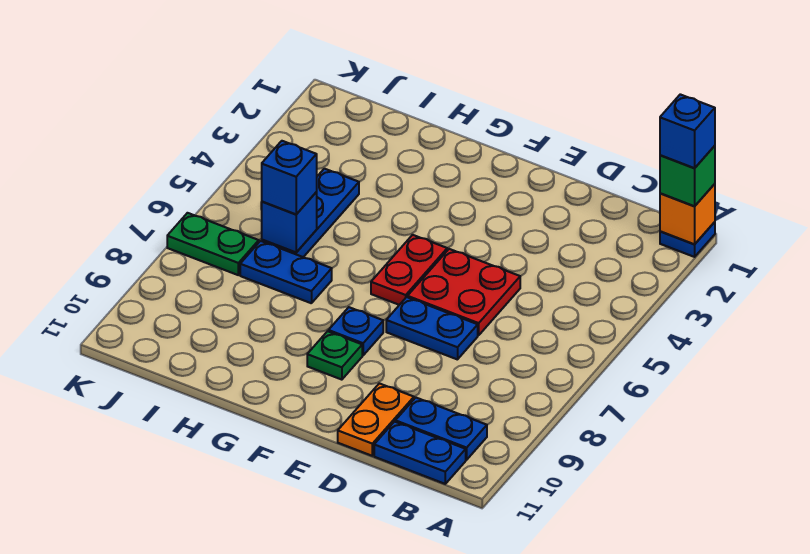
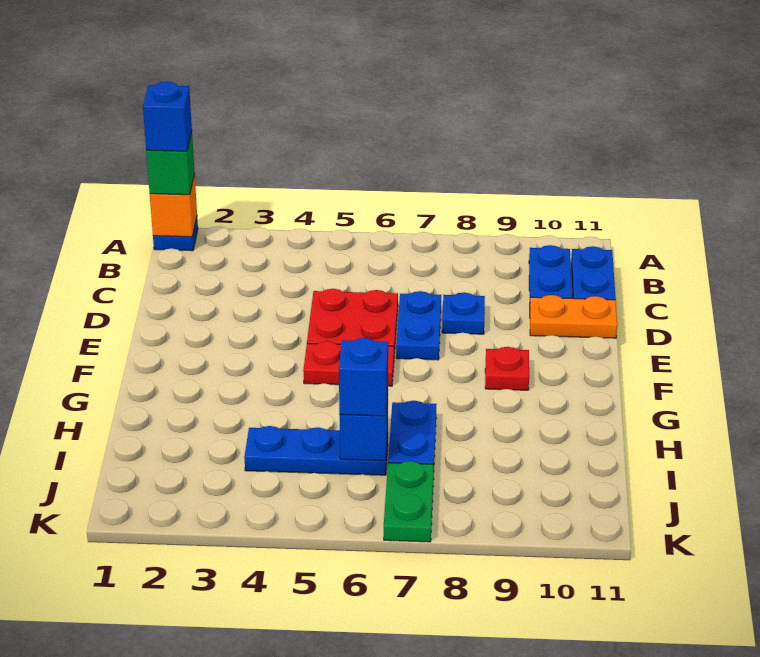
blue 1x1 plate [328,307,383,355] -> blue 1x1 plate moved to [442,292,485,334]
green 1x1 plate [307,331,362,380] -> red 1x1 plate [485,347,529,390]

